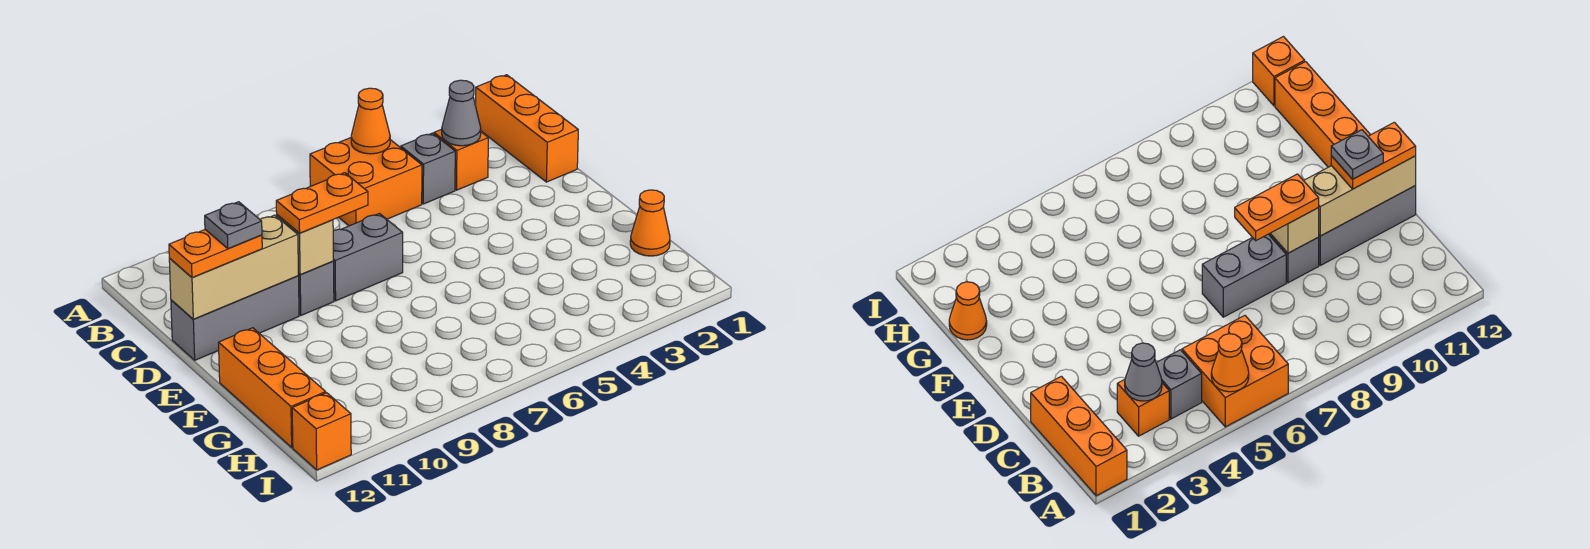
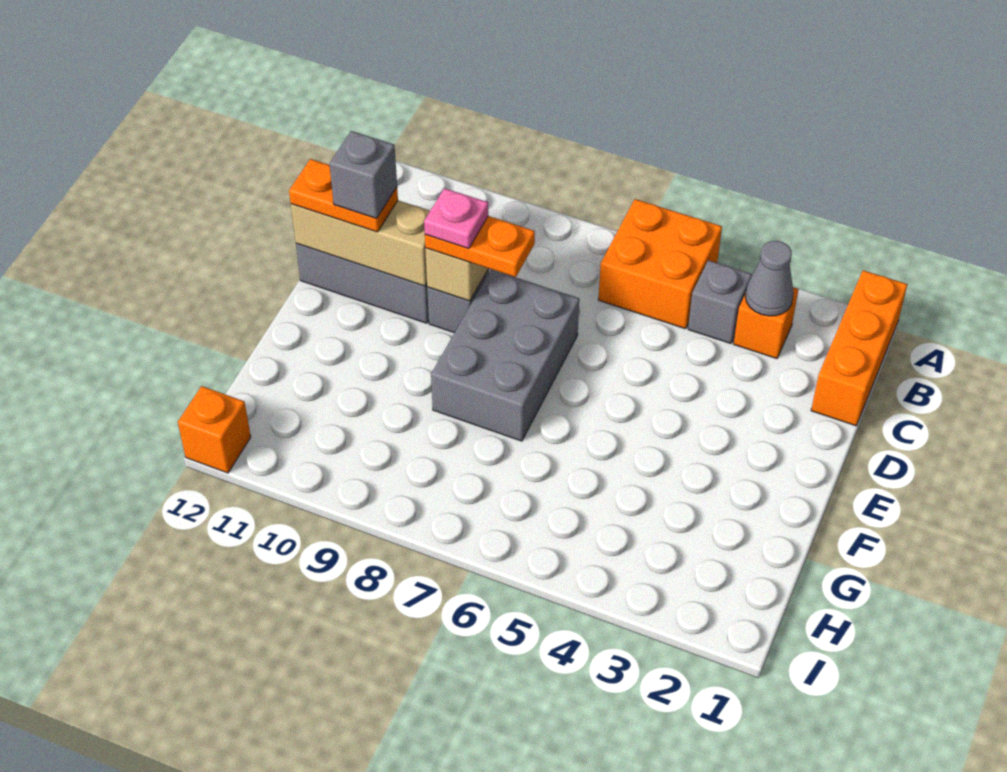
orange 1x1 cone [351,88,390,154] -> none
grey 1x2 brick [333,214,403,301] -> grey 2x3 brick [431,270,579,441]
none -> pink 1x1 plate [424,188,488,249]
grey 1x1 plate [205,202,262,249] -> grey 1x1 brick [329,131,397,218]
orange 1x3 brick [219,328,326,447] -> none
orange 1x1 cone [630,190,670,256] -> none

